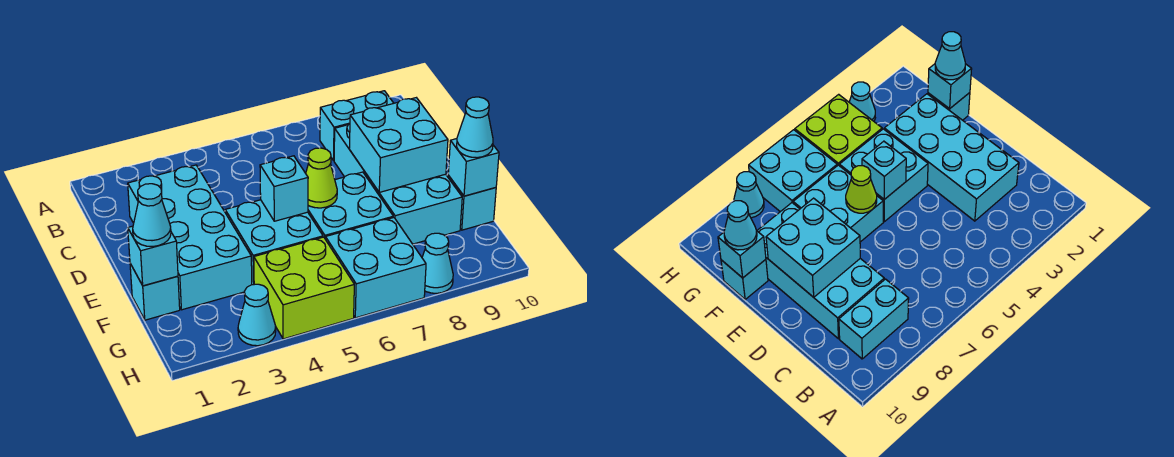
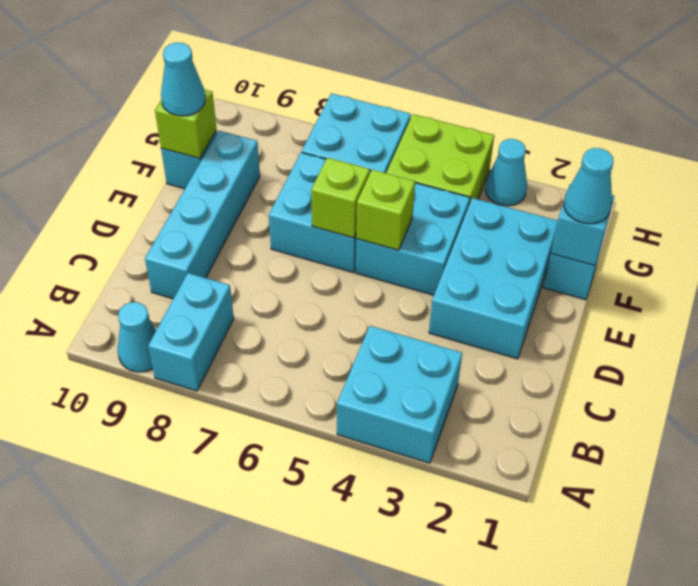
cyan 1x2 brick [320,91,394,161] -> cyan 1x2 brick turned to [148,273,234,391]
cyan 2x4 brick [128,165,252,310] -> cyan 2x3 brick [429,198,558,359]
cyan 2x4 brick [334,123,462,244] -> cyan 1x4 brick [145,131,260,299]
cyan 2x2 brick [349,98,448,192] -> cyan 2x2 brick moved to [337,326,462,463]
cyan 1x1 brick [260,156,308,221] -> lime 1x1 brick [356,170,415,250]
lime 1x1 cone [306,148,337,208] -> lime 1x1 brick [311,158,370,238]
cyan 1x1 brick [448,139,499,196] -> lime 1x1 brick [155,90,217,158]
cyan 1x1 cone [422,233,453,293] -> cyan 1x1 cone moved to [118,302,156,372]

